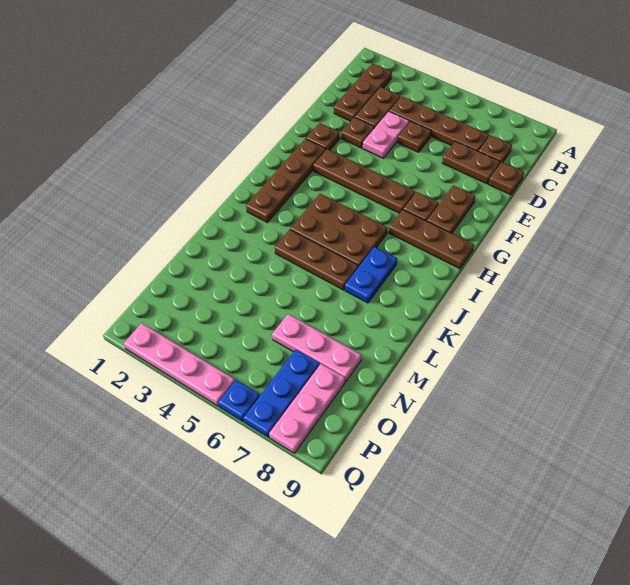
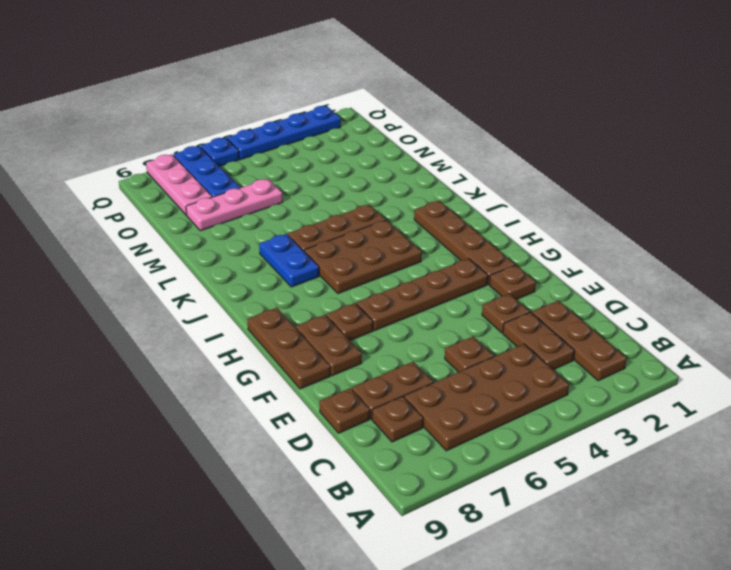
brown 1x4 plate [389,96,489,151] -> brown 2x4 plate [404,344,569,451]
pink 1x2 plate [363,112,409,158] -> none
brown 1x3 plate [389,210,474,269] -> brown 1x3 plate turned to [247,308,330,389]
pink 1x4 plate [124,323,235,406] -> blue 1x4 plate [227,106,341,159]

